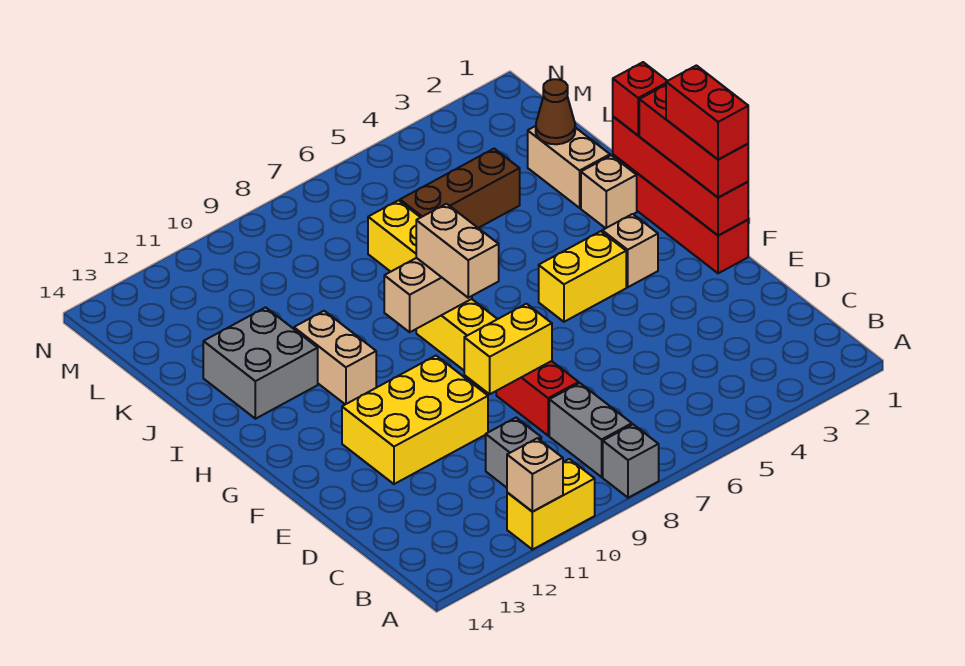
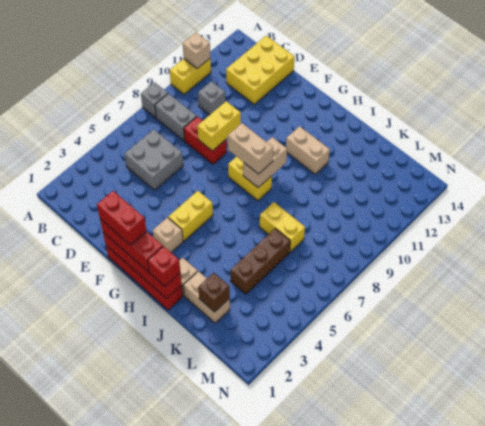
yellow 2x3 brick [342,356,488,484] -> yellow 2x3 brick moved to [226,36,295,104]
grey 2x2 brick [203,307,318,419] -> grey 2x2 brick moved to [124,129,183,190]
brown 1x1 cone [536,79,575,144] -> brown 1x1 brick [198,273,230,312]

